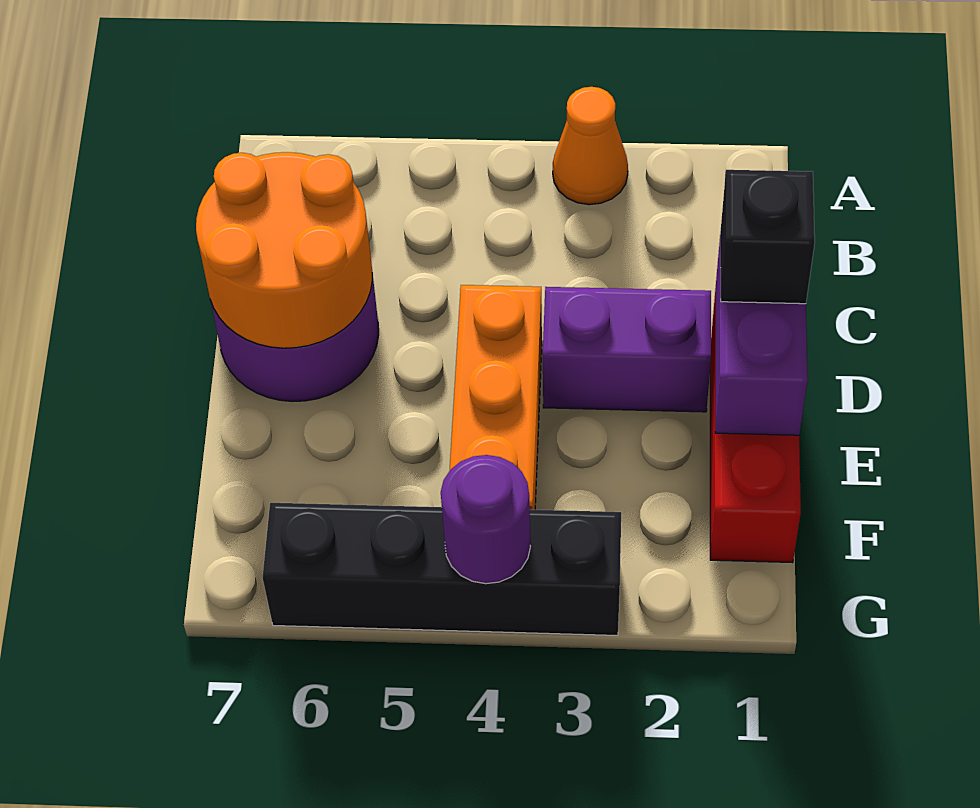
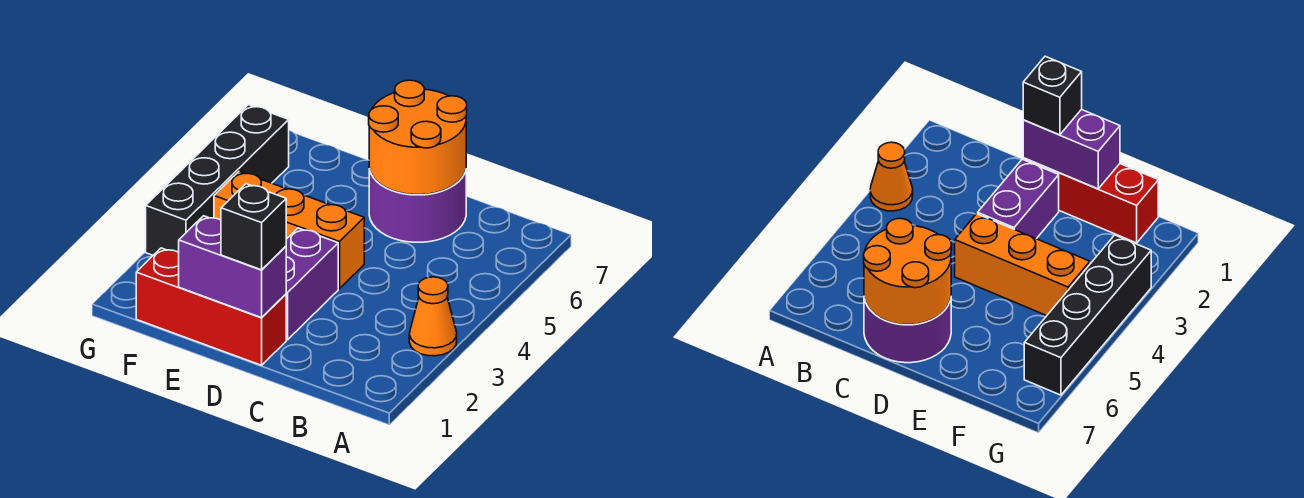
purple 1x1 round brick [441,455,530,584] -> none

